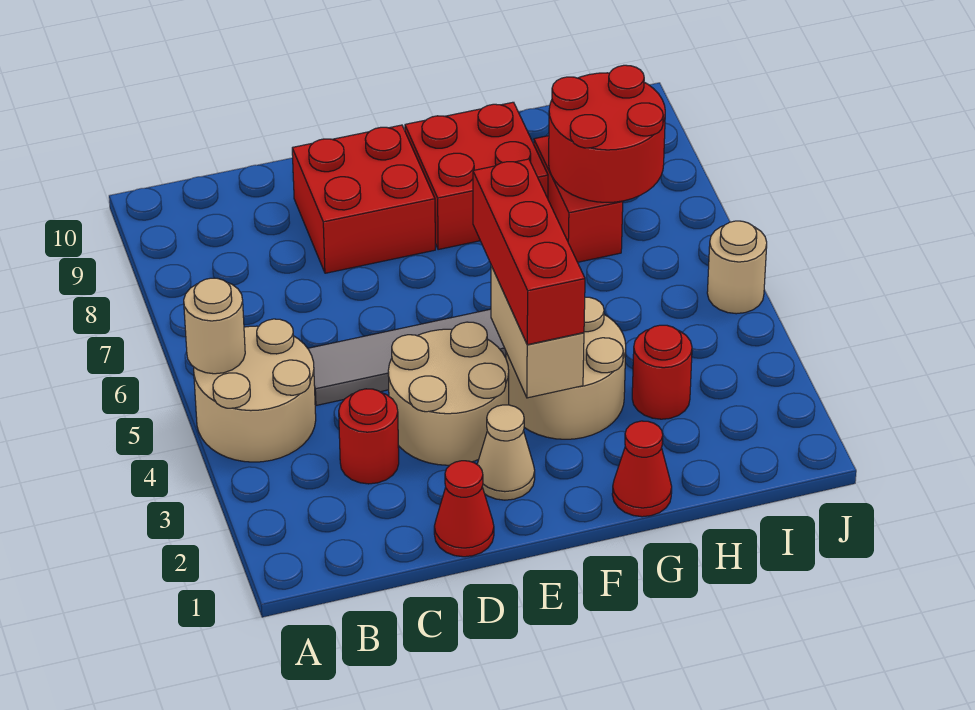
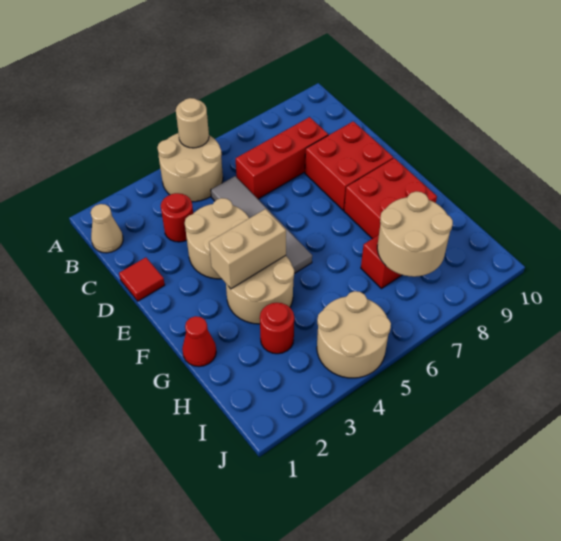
red 1x1 cone [434,461,494,557] -> red 1x1 tile [119,257,165,301]
tan 1x1 cone [477,405,535,500] -> tan 1x1 cone moved to [91,204,123,253]
red 1x3 brick [473,159,585,345] -> red 1x3 brick moved to [236,117,328,199]
red 2x2 round brick [549,65,665,203] -> tan 2x2 round brick [377,192,453,277]
tan 1x1 round brick [707,221,767,314] -> tan 2x2 round brick [317,291,391,378]

